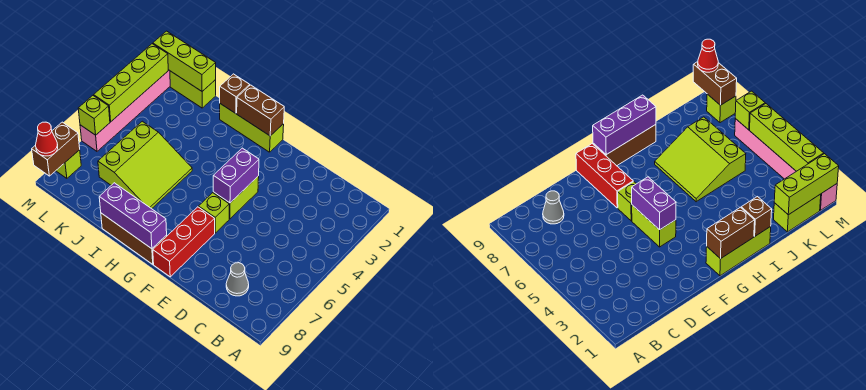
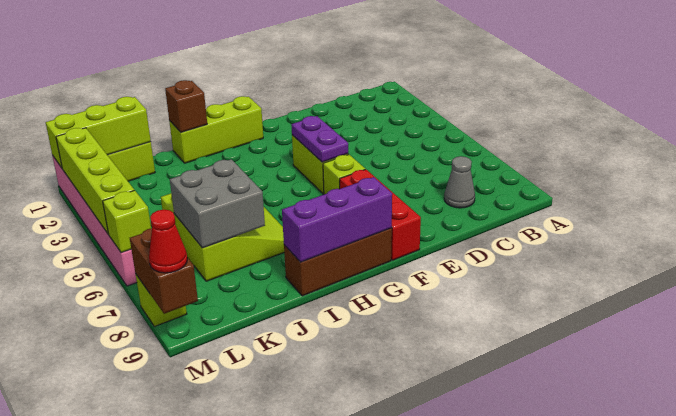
purple 1x2 brick [213,148,259,203] -> purple 1x2 plate [291,116,348,162]
brown 1x2 brick [237,85,284,136] -> none
none -> grey 2x2 brick [170,159,265,248]

